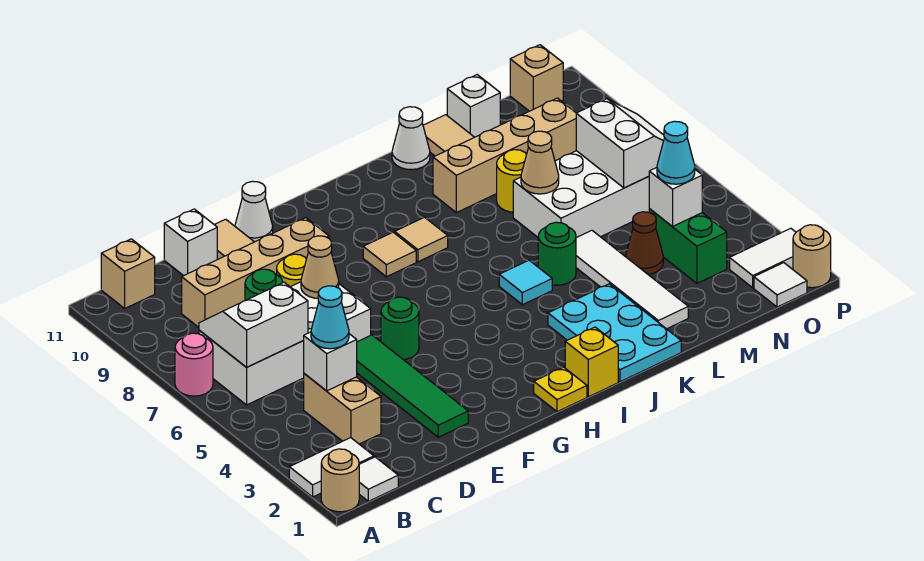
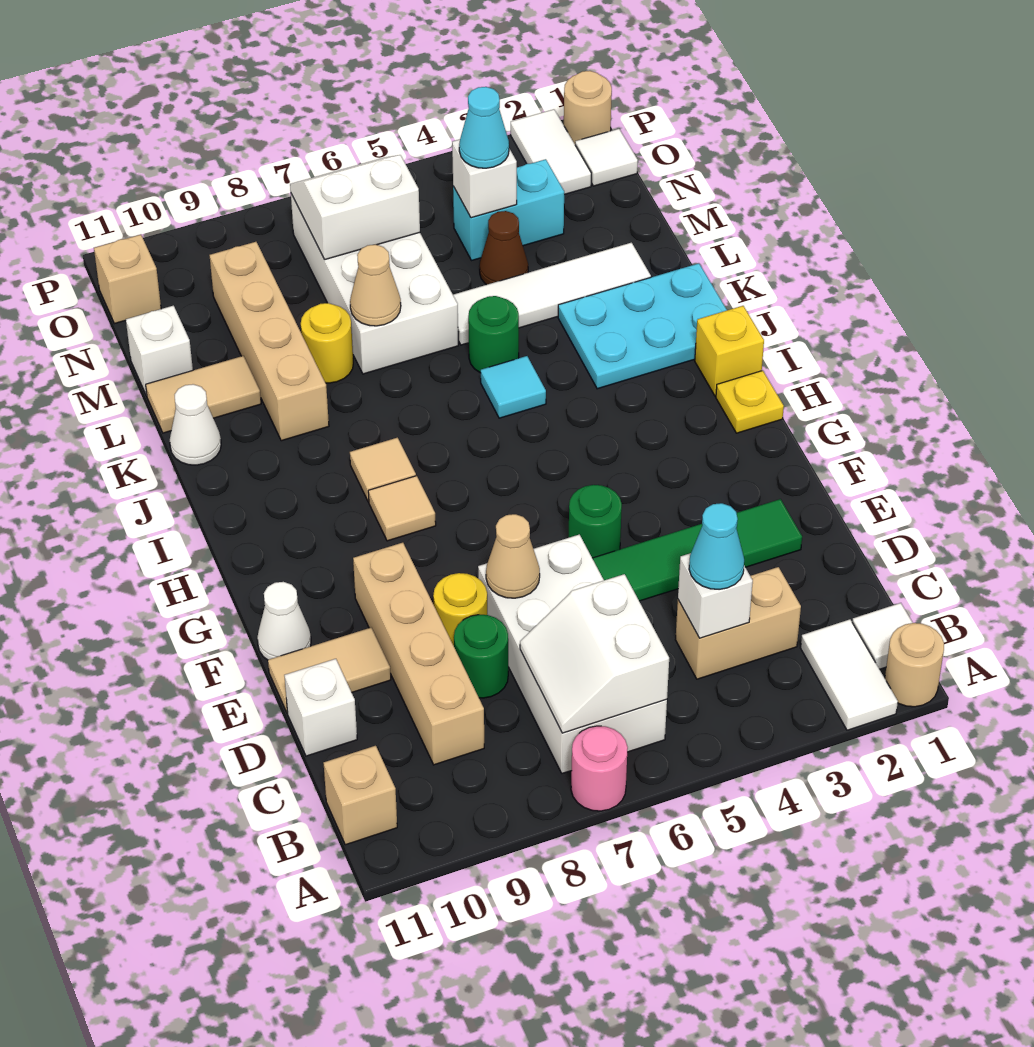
green 1x2 brick [649,209,727,283] -> cyan 1x2 brick [453,159,564,261]

